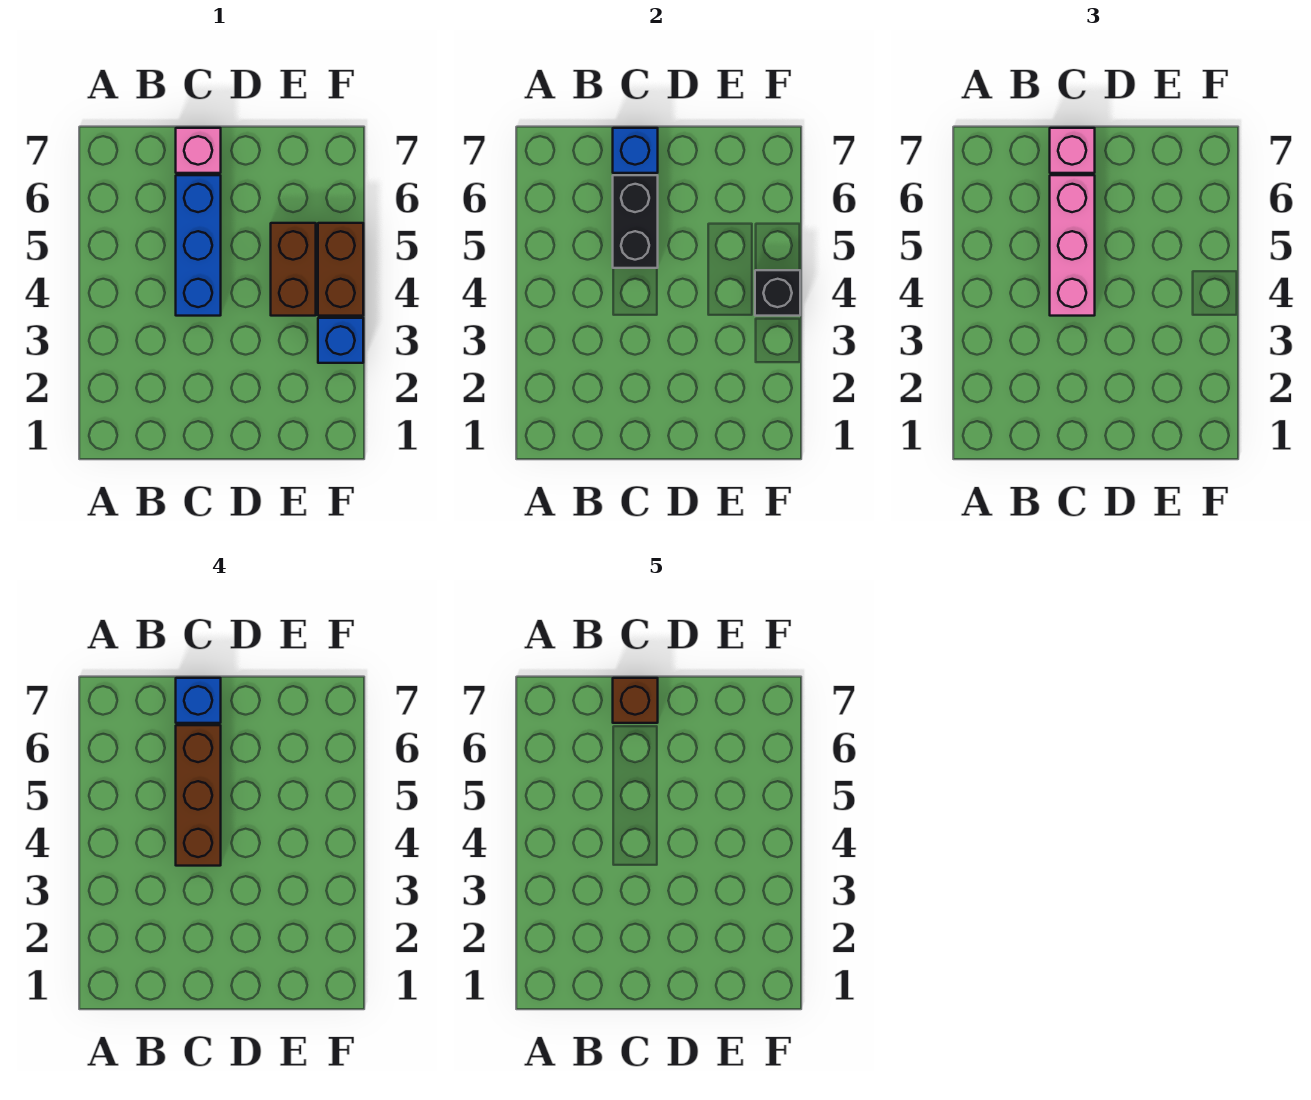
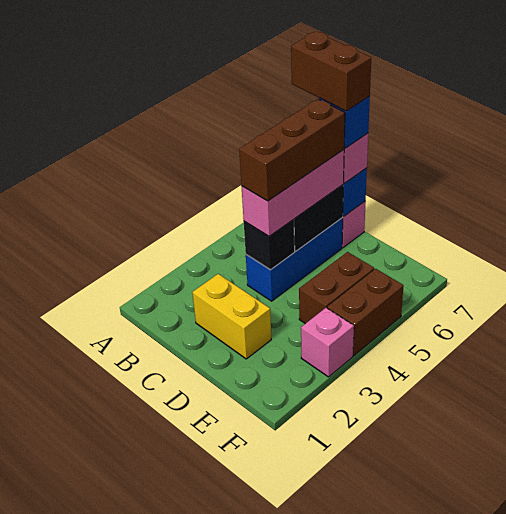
none -> yellow 1x2 brick [192,274,271,359]
brown 1x1 brick [613,678,658,723] -> brown 1x2 brick [291,32,371,111]
blue 1x1 brick [318,318,363,363] -> pink 1x1 brick [301,308,354,377]
black 1x1 brick [755,270,800,316] -> black 1x1 brick moved to [244,219,295,270]

